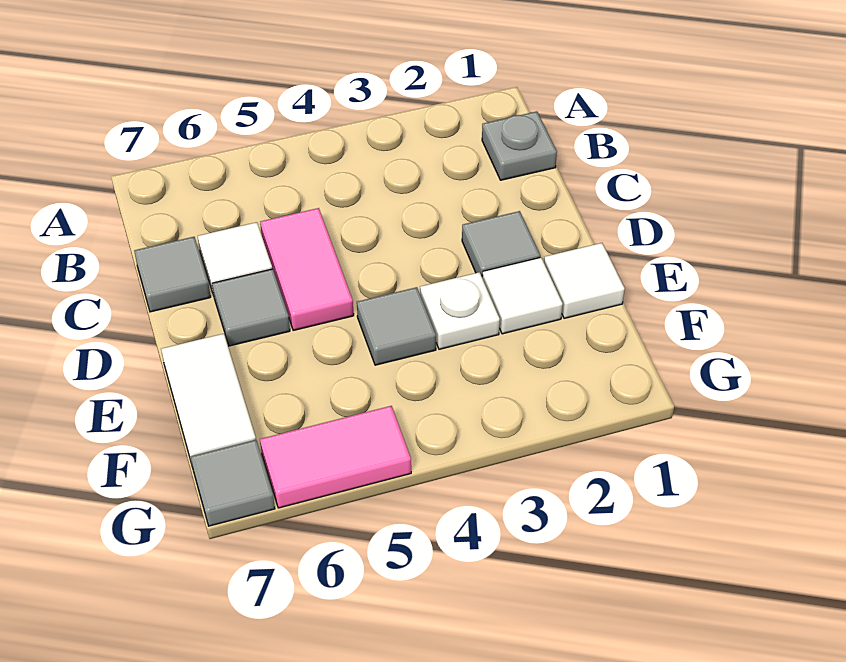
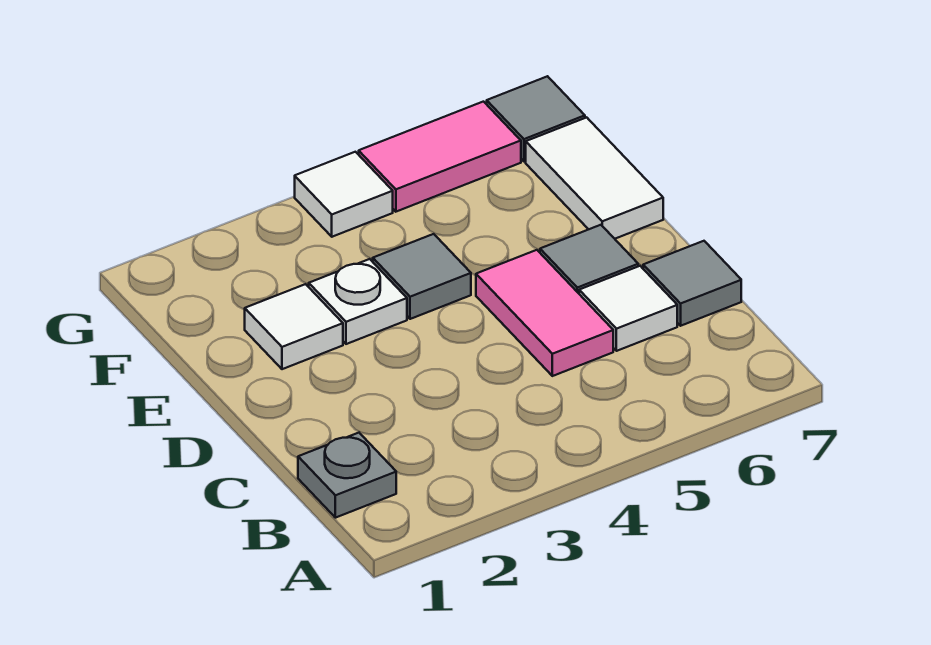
grey 1x1 tile [462,211,540,276] -> none
white 1x1 tile [544,243,625,318] -> white 1x1 tile moved to [295,152,393,237]

